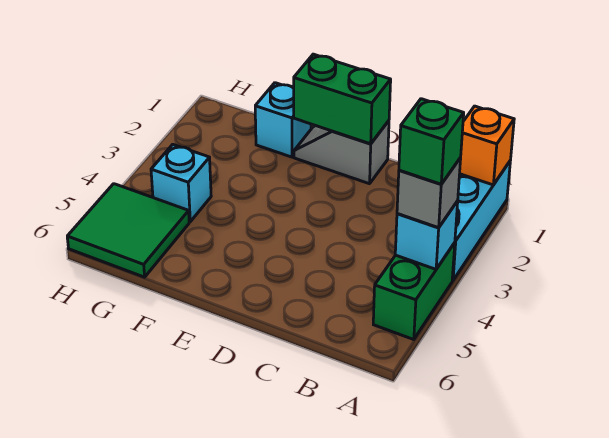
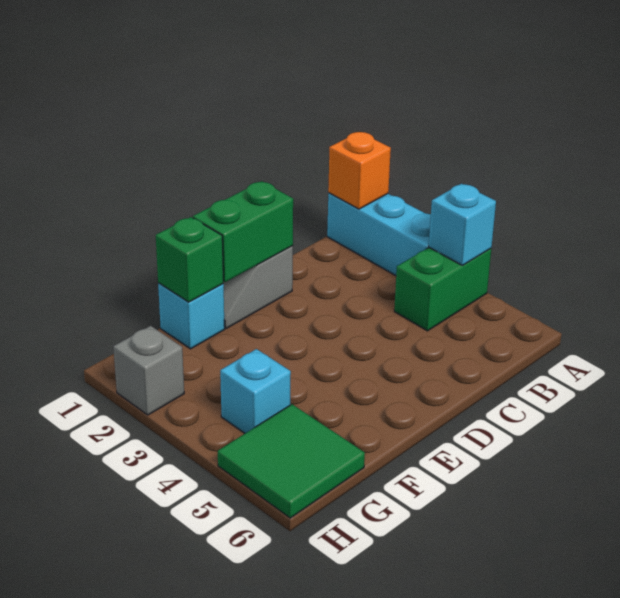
green 1x2 brick [373,243,455,340] -> green 1x2 brick turned to [394,248,491,331]
grey 1x1 brick [397,158,461,228] -> grey 1x1 brick moved to [113,326,184,415]
green 1x1 brick [399,99,464,184] -> green 1x1 brick moved to [156,217,223,302]

